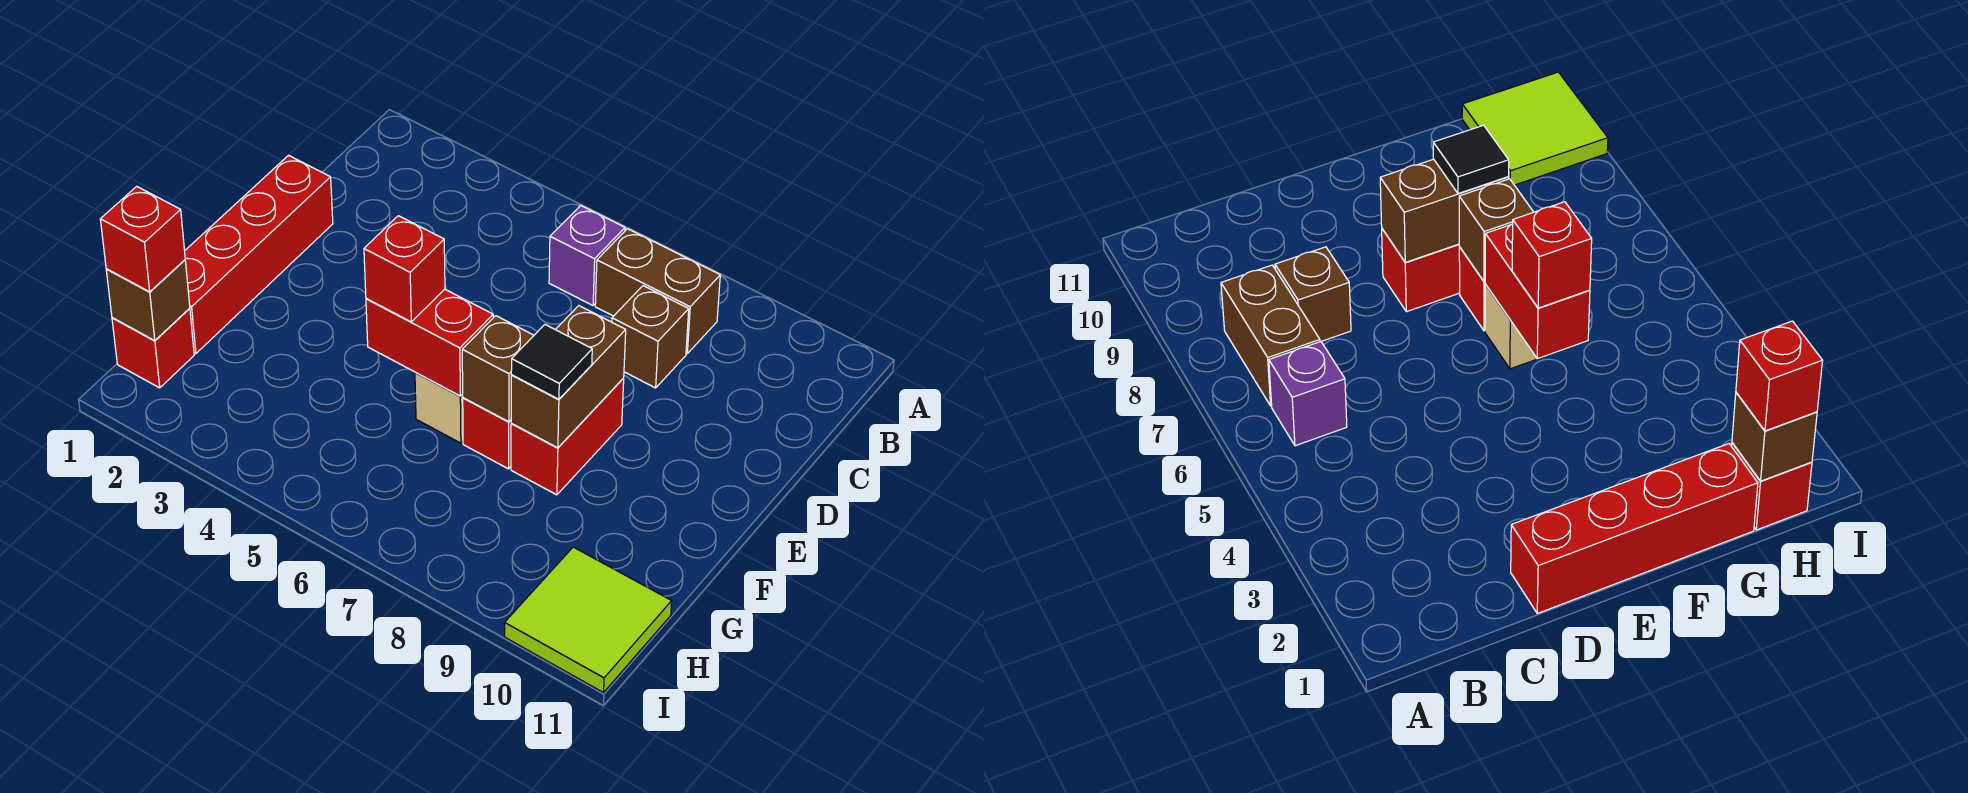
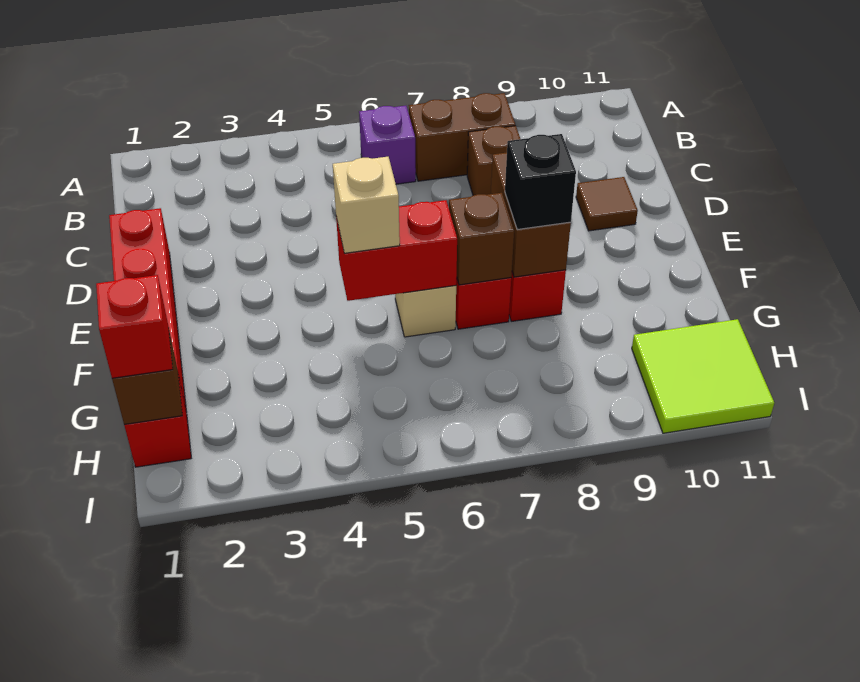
none -> brown 1x1 tile [576,177,638,231]
red 1x1 brick [364,216,445,322] -> tan 1x1 brick [333,157,400,253]
black 1x1 tile [511,325,592,399] -> black 1x1 brick [505,134,576,230]

